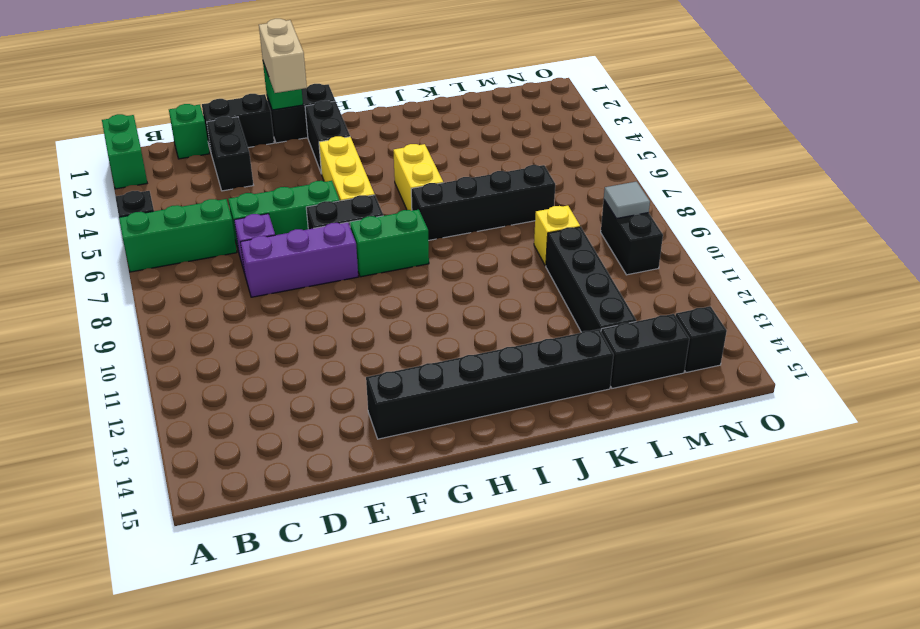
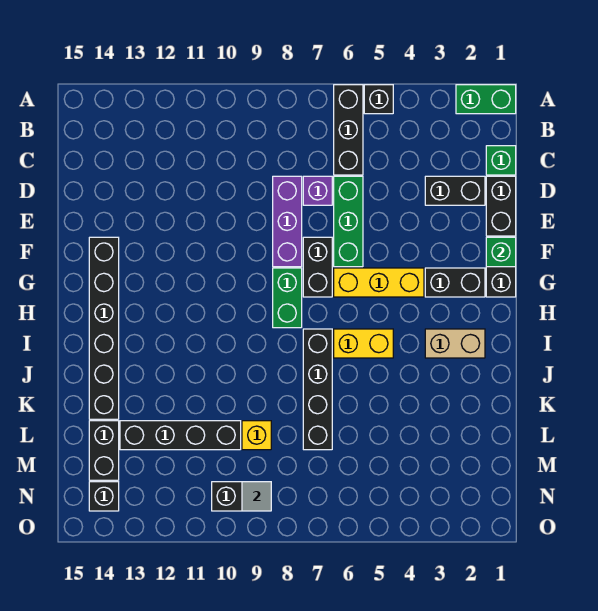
green 1x3 brick [119,199,237,272] -> black 1x3 brick [334,85,363,175]
tan 1x2 brick [259,19,307,93] -> tan 1x2 brick moved to [425,329,485,358]

